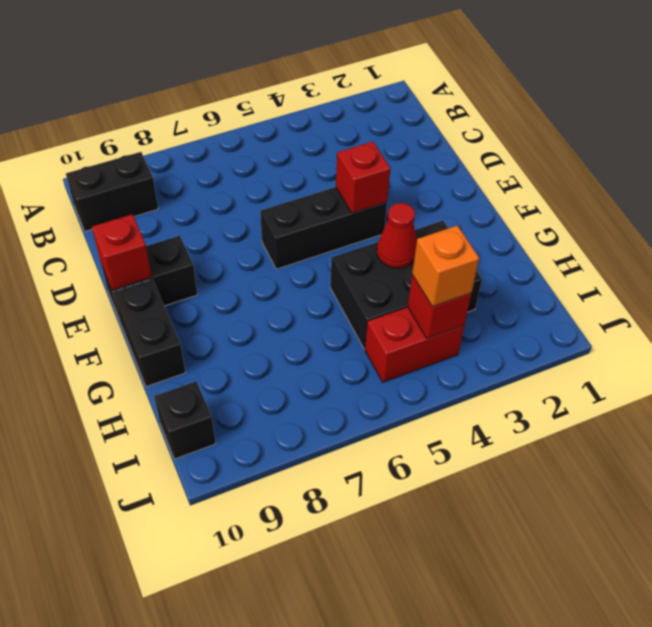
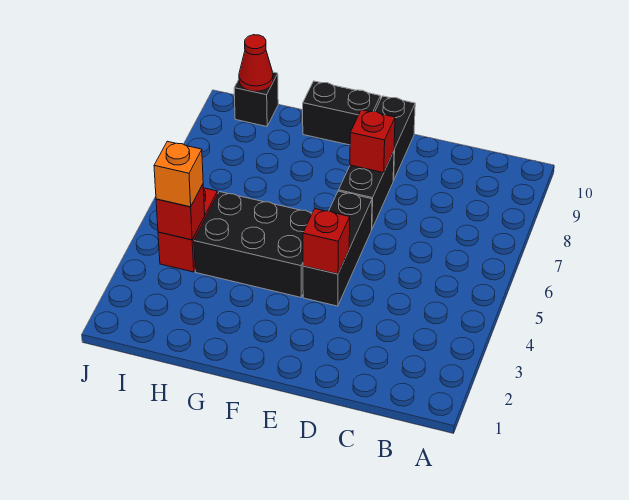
black 1x2 brick [66,152,158,231] -> black 1x2 brick moved to [339,151,394,228]
red 1x1 brick [92,214,152,290] -> red 1x1 brick moved to [350,110,395,173]
black 2x3 brick [330,221,482,349] -> black 2x3 brick turned to [194,192,312,297]
red 1x1 cone [377,203,417,268] -> red 1x1 cone moved to [239,35,273,91]

